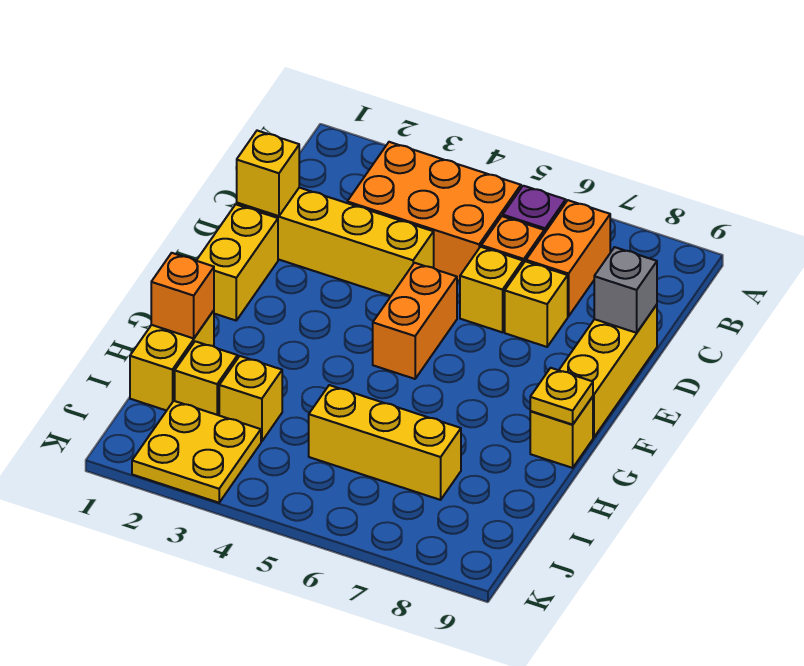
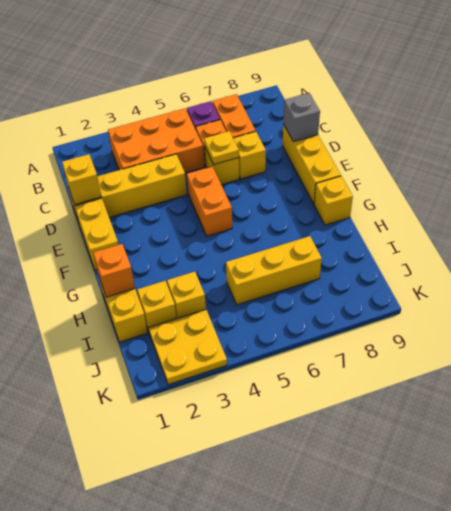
yellow 1x1 plate [530,368,593,425] -> yellow 1x1 plate moved to [204,131,239,165]

